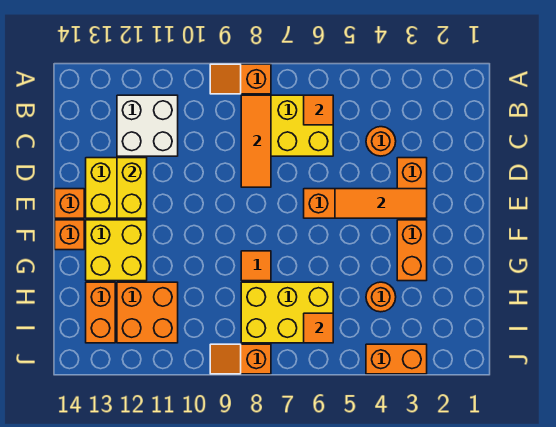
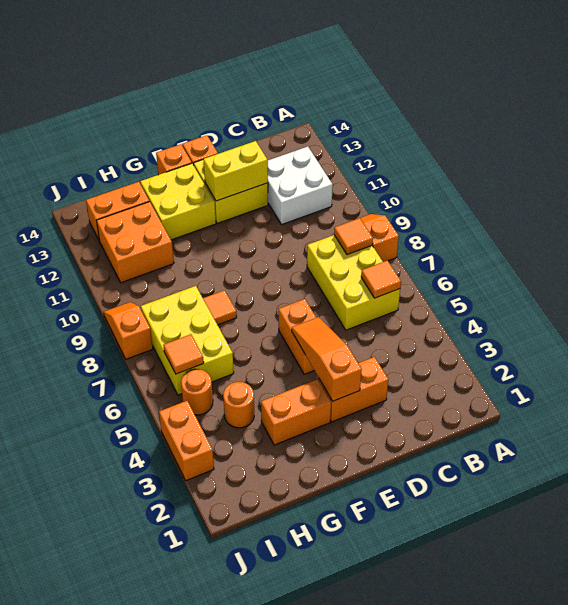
orange 1x3 tile [241,95,271,187] -> orange 1x1 tile [334,218,373,255]
orange 1x1 round brick [366,127,396,156] -> orange 1x1 round brick moved to [181,369,213,415]
orange 1x3 tile [335,189,427,218] -> orange 1x3 slope [292,317,362,401]

